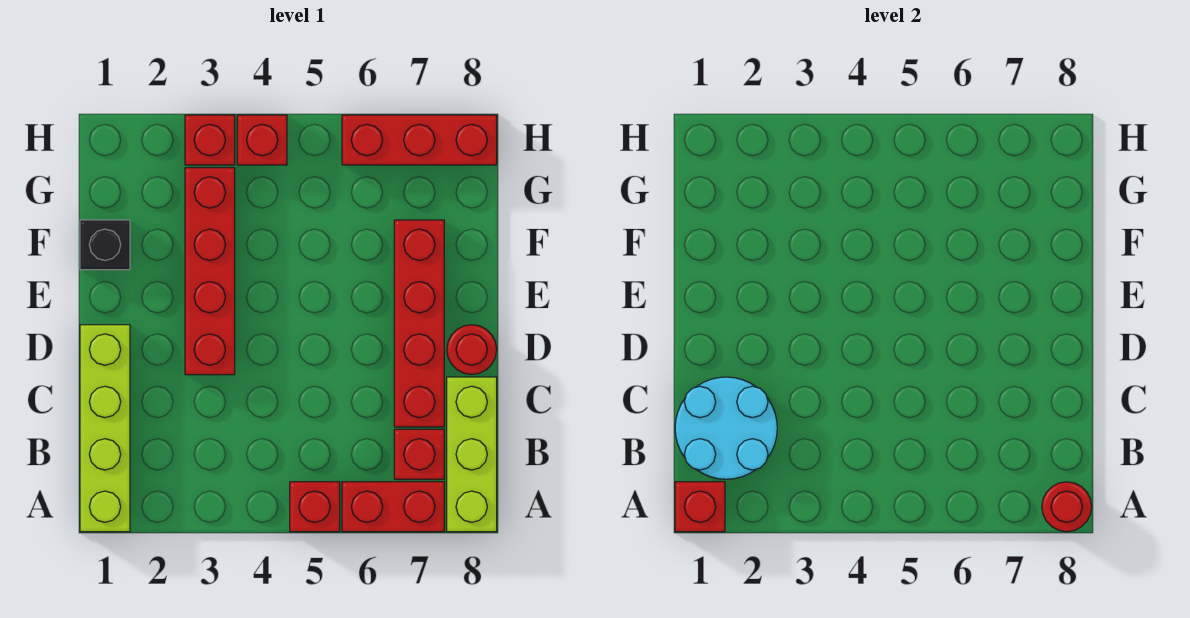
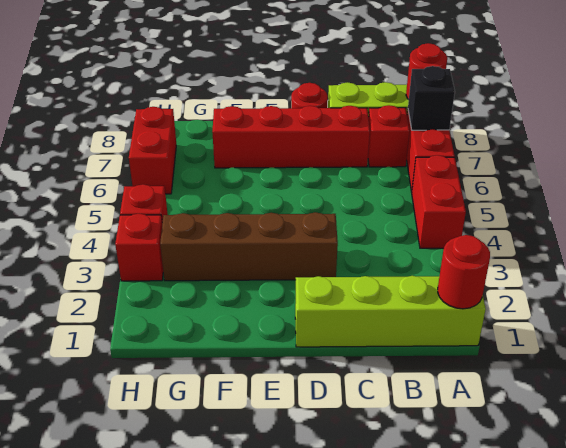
red 1x1 brick [675,482,725,532] -> red 1x1 round brick [438,235,490,309]
red 1x1 brick [290,482,340,532] -> red 1x2 brick [412,155,466,248]
cyan 2x2 round brick [675,377,777,479] -> none
red 1x4 brick [185,168,235,375] -> brown 1x4 brick [160,212,338,281]
black 1x1 brick [80,220,130,270] -> black 1x1 brick moved to [408,66,455,130]
red 1x3 brick [342,115,497,165] -> red 1x2 brick [129,107,176,194]

